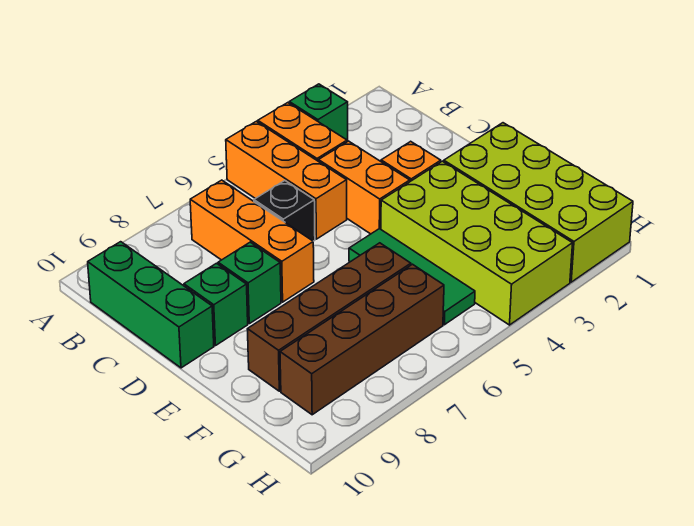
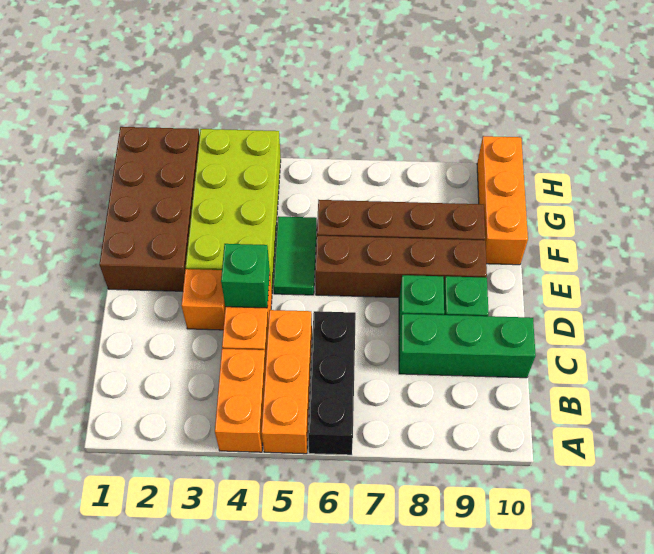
green 1x1 brick [289,84,348,142] -> green 1x1 brick moved to [221,244,270,308]
orange 1x3 brick [190,180,314,302] -> orange 1x3 brick moved to [477,136,528,265]
green 1x3 brick [88,242,214,368] -> green 1x3 brick turned to [399,314,536,378]
black 1x1 brick [254,181,315,241] -> black 1x3 brick [308,311,356,455]
lime 2x4 brick [444,123,633,282] -> brown 2x4 brick [99,127,200,291]
green 1x3 tile [349,229,475,325] -> green 1x2 tile [274,216,317,295]
brown 1x4 brick [280,264,444,415] -> brown 1x4 brick moved to [315,236,487,297]

